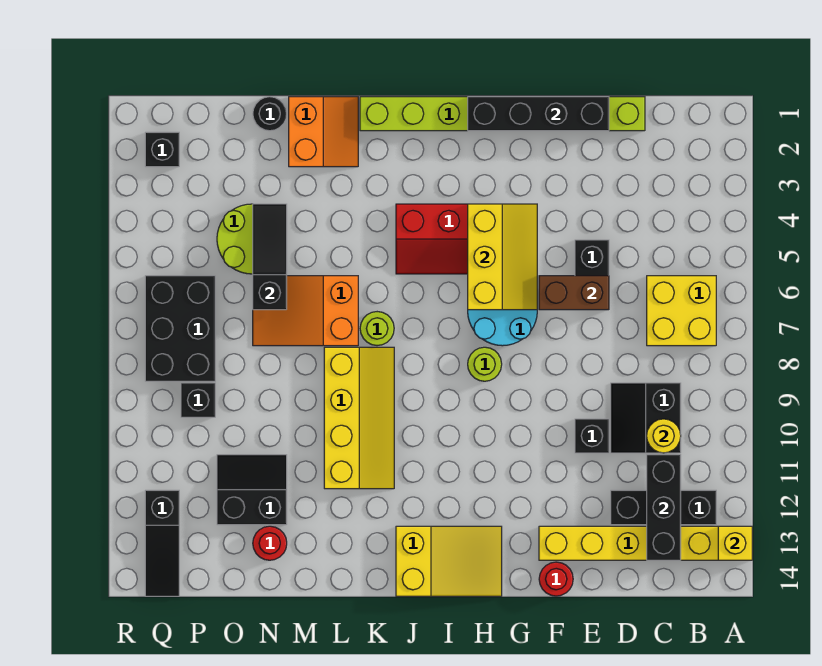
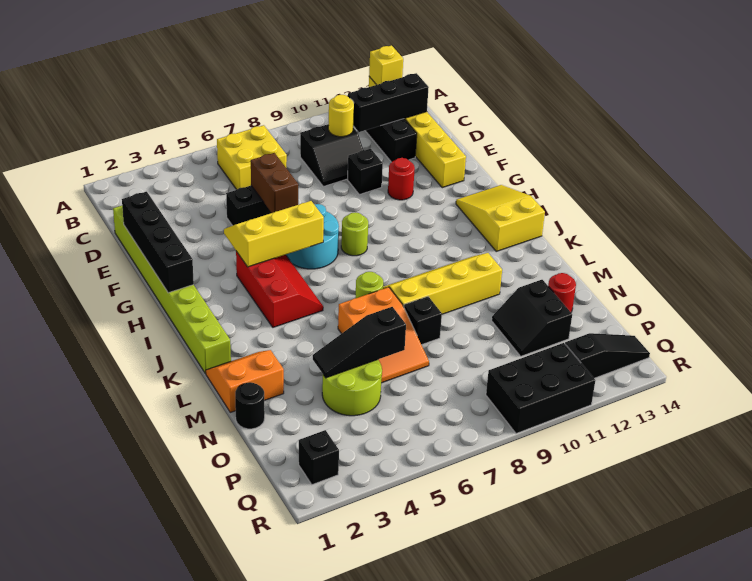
red 1x1 round brick [539,562,573,596] -> red 1x1 round brick moved to [388,158,415,200]
black 2x3 brick [145,276,215,381] -> black 2x3 brick moved to [486,343,595,434]
black 1x1 brick [181,383,215,417] -> black 1x1 brick moved to [404,296,442,345]

